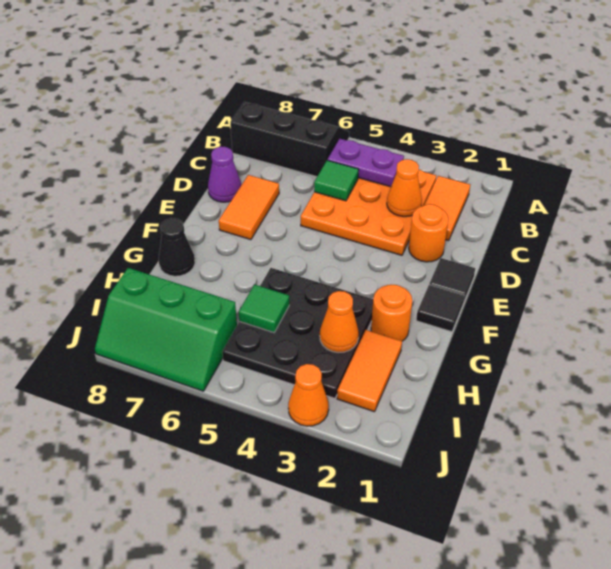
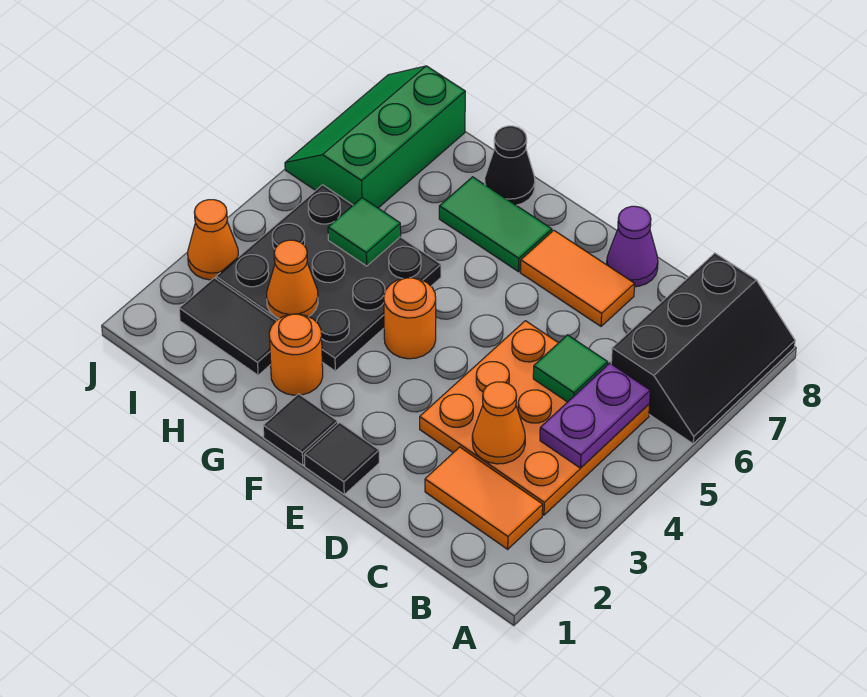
orange 1x1 round brick [409,204,448,262] -> orange 1x1 round brick moved to [384,278,436,359]
none -> green 1x2 tile [439,177,552,272]
orange 1x2 tile [337,330,402,412] -> black 1x2 tile [179,278,276,375]

